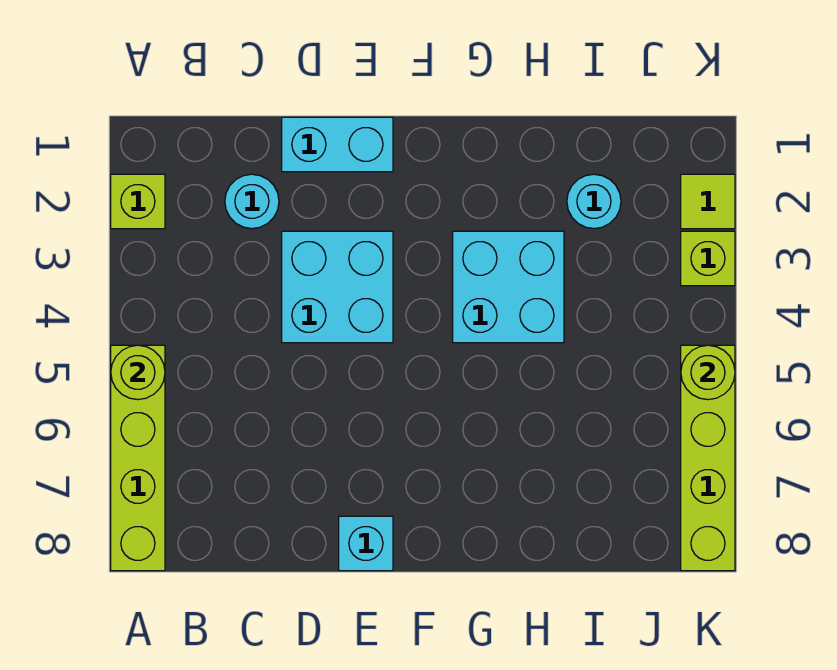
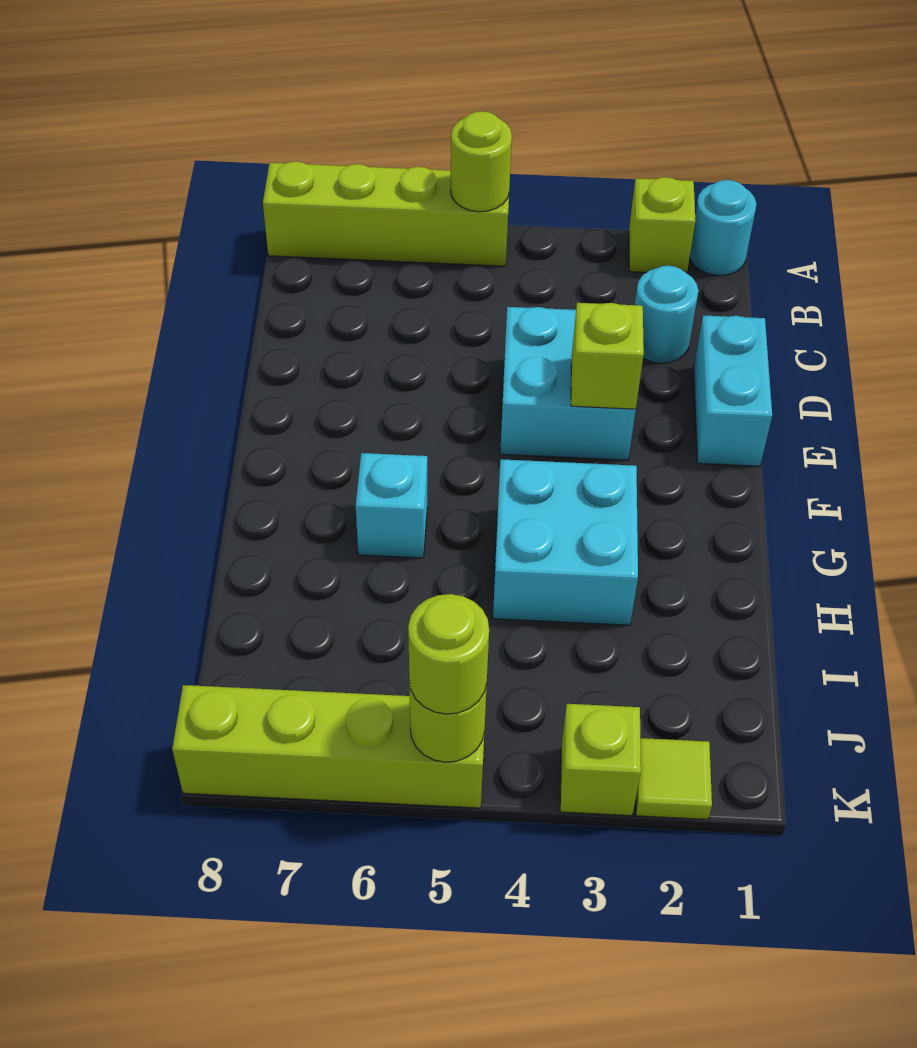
none -> lime 1x1 brick [571,303,644,409]
cyan 1x1 brick [339,516,393,571] -> cyan 1x1 brick moved to [356,453,427,558]
cyan 1x1 round brick [567,174,621,229] -> cyan 1x1 round brick moved to [690,180,757,276]
none -> lime 1x1 round brick [408,594,489,714]

